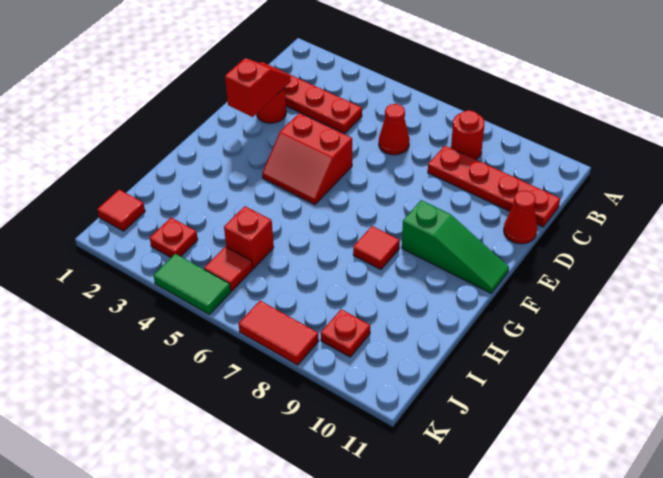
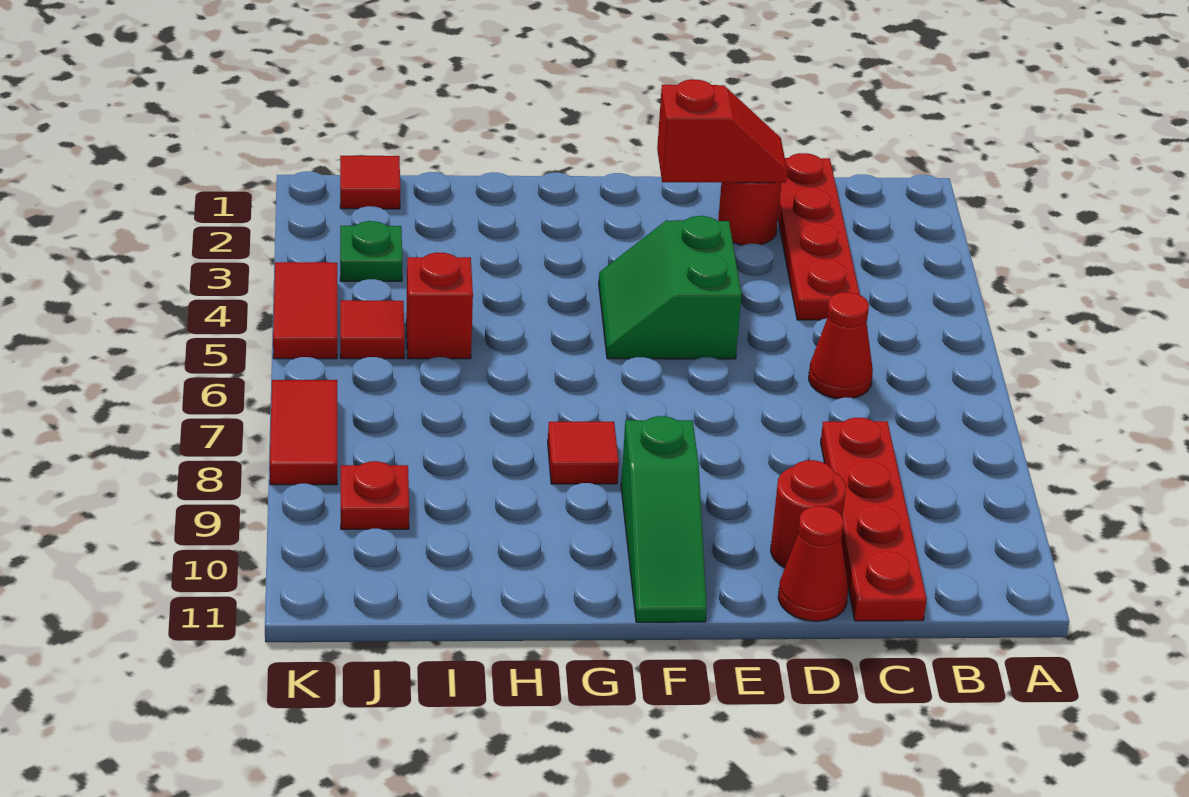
red 1x1 round brick [451,110,485,159] -> red 1x1 round brick moved to [771,460,846,568]
red 2x2 slope [262,113,352,204] -> green 2x2 slope [599,216,742,359]
red 1x1 plate [150,218,198,257] -> green 1x1 plate [340,221,402,281]
green 1x2 tile [153,254,231,314] -> red 1x2 tile [273,262,337,359]

